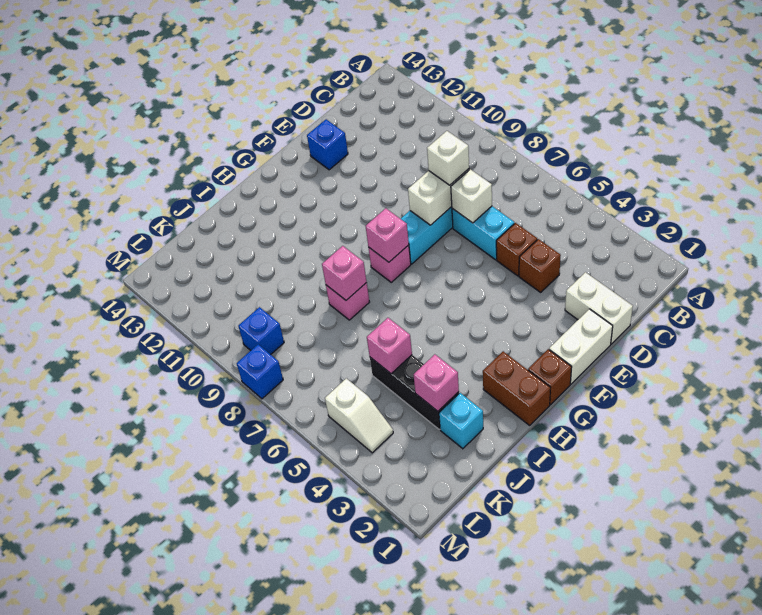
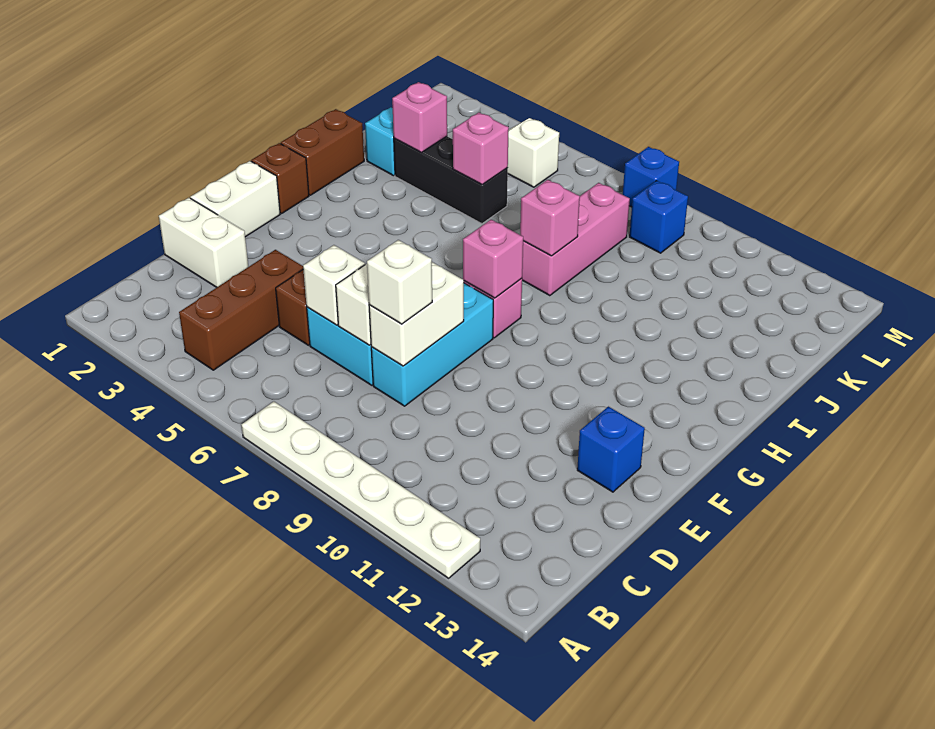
none -> white 1x6 plate [242,401,480,578]
brown 1x1 brick [519,239,561,292] -> brown 1x3 brick [179,250,303,370]
none -> white 1x1 brick [303,245,365,325]
brown 1x2 brick [483,351,550,425] -> brown 1x2 brick turned to [281,109,364,195]
pink 1x1 brick [326,283,369,320] -> pink 1x3 brick [522,183,630,296]

